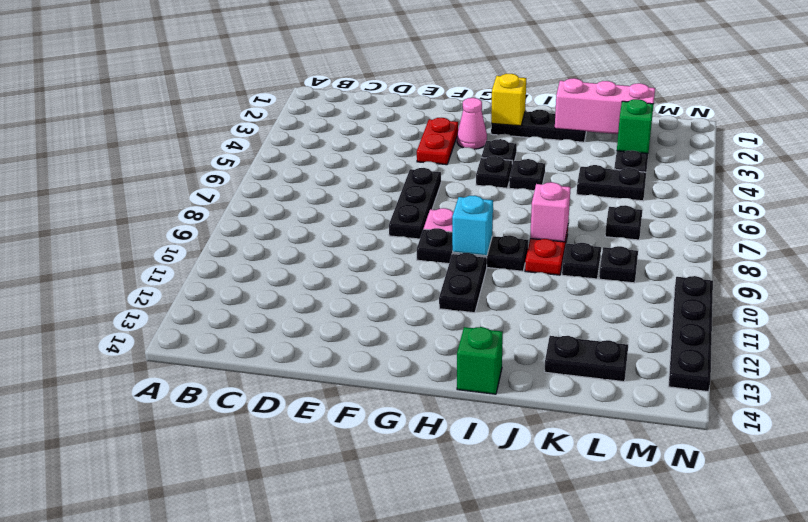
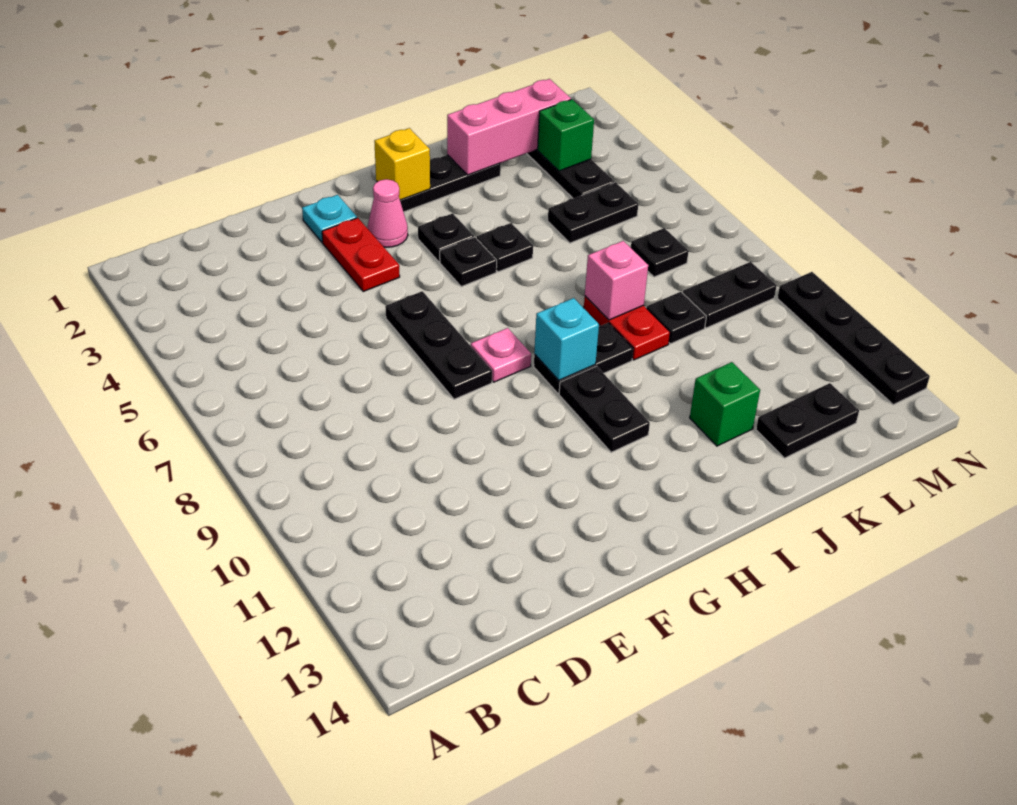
none -> cyan 1x1 plate [302,195,357,242]
black 1x3 plate [417,228,528,271] -> black 1x2 plate [534,323,633,393]
green 1x1 brick [457,327,503,394] -> green 1x1 brick moved to [690,362,760,446]
black 1x1 plate [599,246,638,283] -> black 1x2 plate [682,262,776,328]

